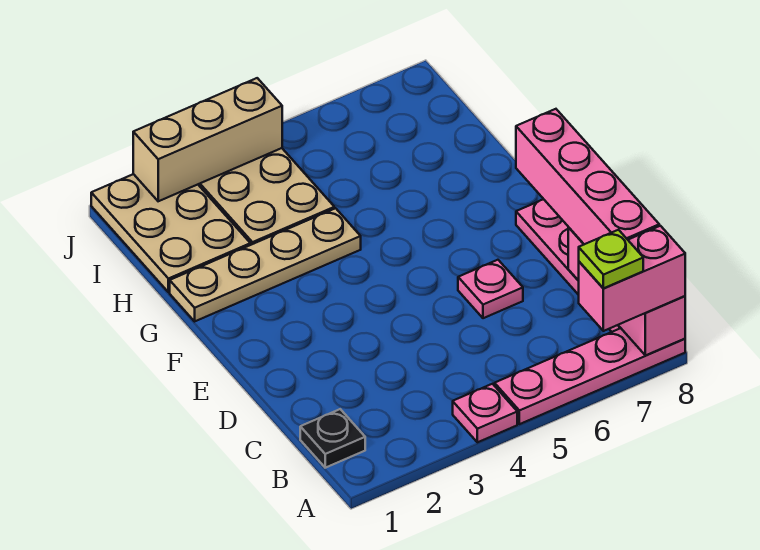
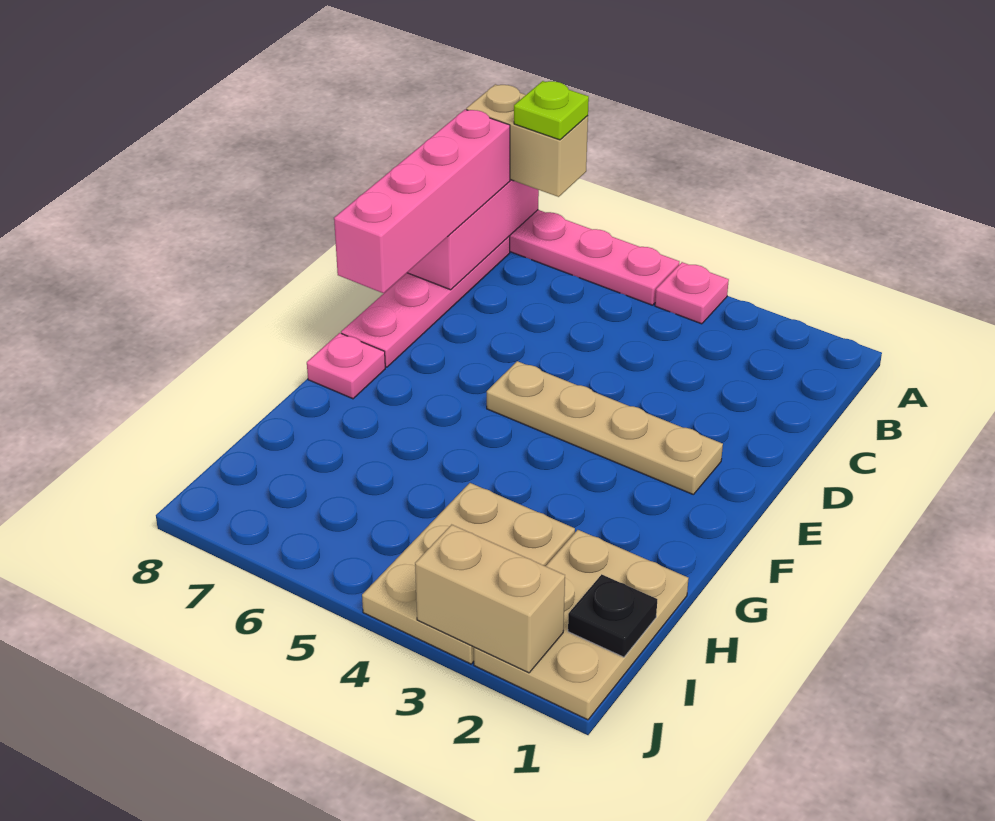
pink 1x2 brick [579,226,685,331] -> tan 1x2 brick [466,84,588,197]
black 1x1 plate [300,409,365,468] -> black 1x1 plate moved to [568,574,657,657]
pink 1x1 plate [458,260,523,318] -> pink 1x1 plate moved to [307,333,385,399]
tan 1x4 plate [170,208,361,321] -> tan 1x4 plate moved to [487,361,723,494]
tan 1x3 brick [133,78,282,201] -> tan 1x2 brick [415,525,565,673]

